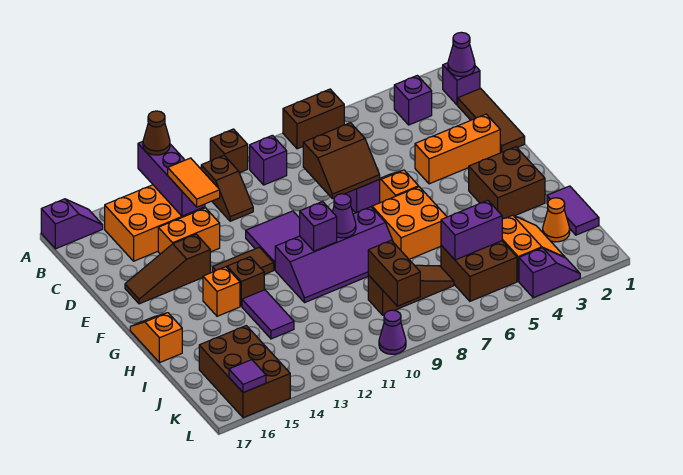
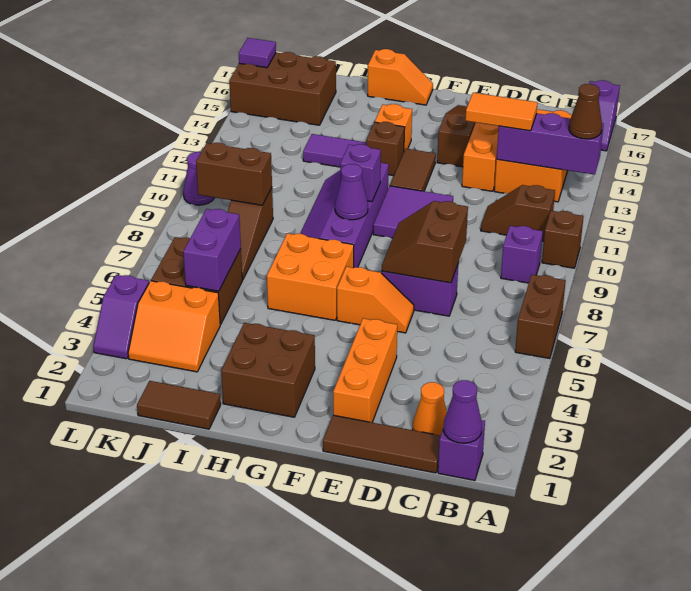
purple 1x1 brick [394,75,432,125] -> none
purple 1x2 tile [547,186,599,235] -> brown 1x2 tile [137,381,221,429]
orange 1x1 cone [543,198,570,242] -> orange 1x1 cone moved to [413,382,447,435]

